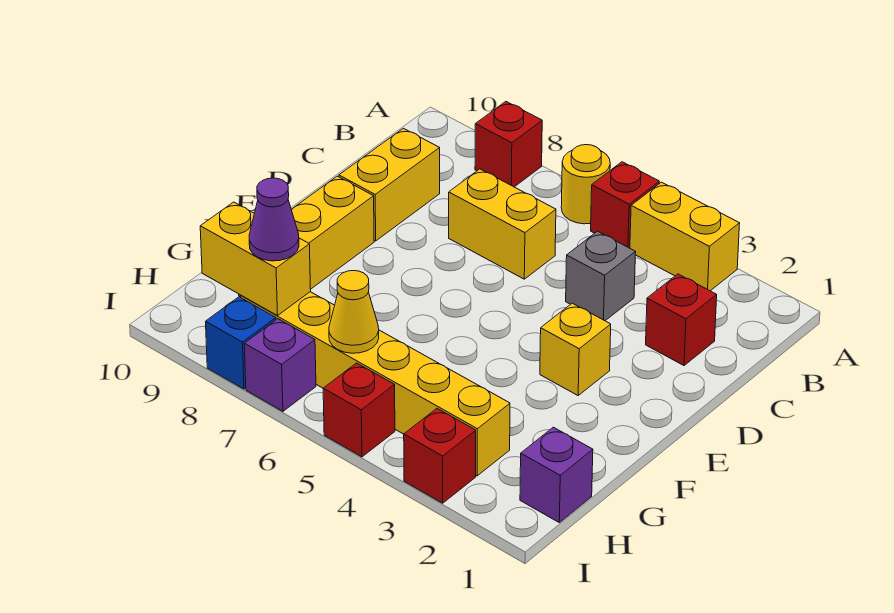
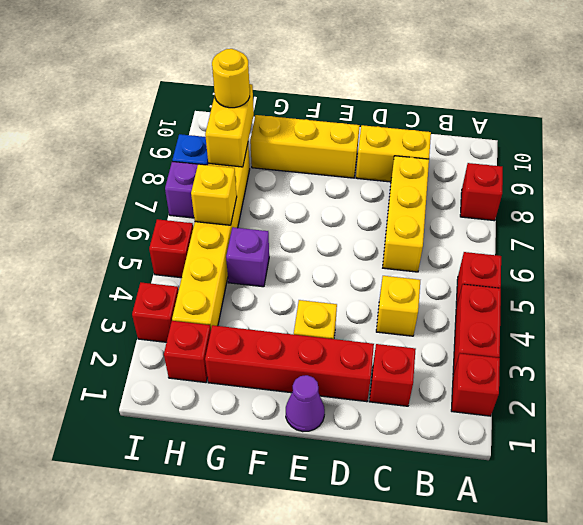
none -> red 1x1 brick [451,354,500,416]
yellow 1x2 brick [630,182,740,291] -> red 1x2 brick [453,284,501,375]
yellow 1x1 round brick [561,145,610,224] -> yellow 1x1 round brick moved to [212,49,250,108]
grey 1x1 brick [566,231,636,321] -> yellow 1x1 brick [376,276,420,336]
yellow 1x2 brick [449,169,556,279] -> yellow 1x3 brick [383,156,429,272]
none -> red 1x4 brick [205,325,374,402]
purple 1x1 brick [520,427,593,523] -> purple 1x1 brick moved to [226,227,269,287]
none -> red 1x1 brick [164,321,211,382]
yellow 1x1 cone [329,271,379,353] -> yellow 1x1 brick [191,164,237,225]
purple 1x1 cone [249,178,299,261] -> purple 1x1 cone moved to [286,375,325,432]

